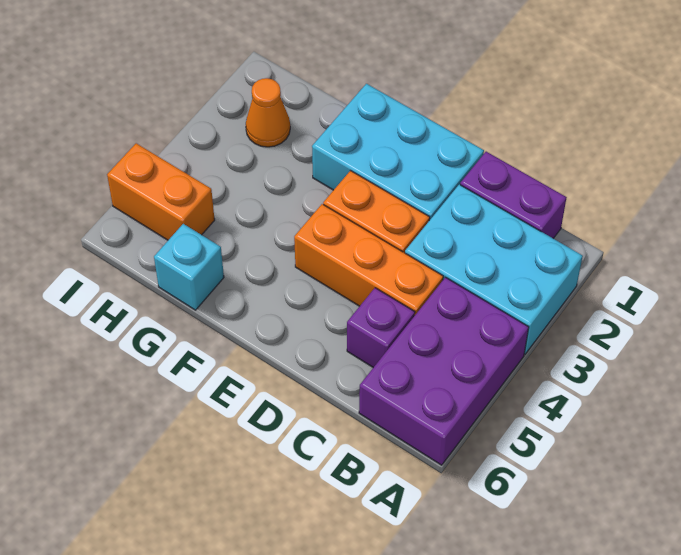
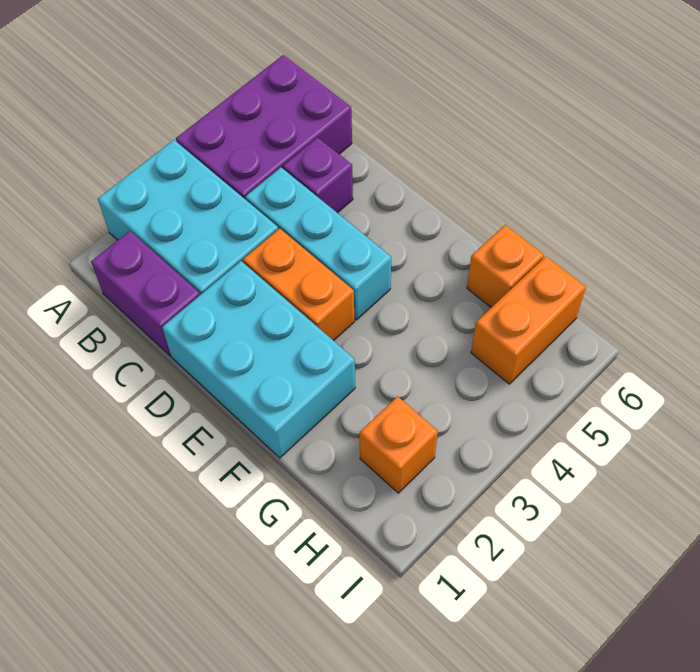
orange 1x3 brick [294,204,443,315] -> cyan 1x3 brick [245,168,391,320]
cyan 1x1 brick [154,224,224,310] -> orange 1x1 brick [467,225,544,307]
orange 1x1 cone [246,78,290,147] -> orange 1x1 brick [360,396,438,493]
orange 1x2 brick [107,143,215,240] -> orange 1x2 brick turned to [471,256,586,384]

